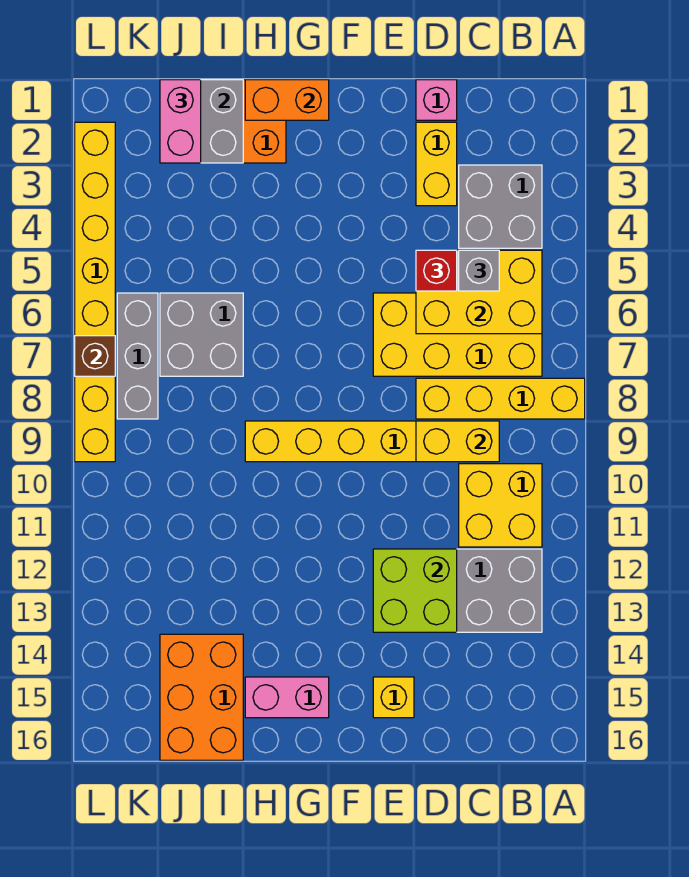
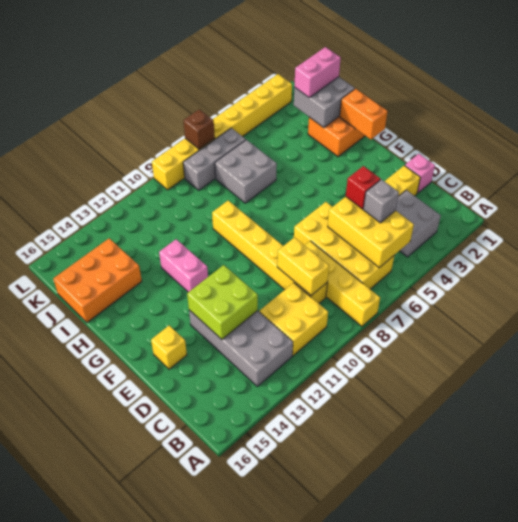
pink 1x2 brick [245,677,329,718] -> pink 1x2 brick moved to [159,239,208,292]

